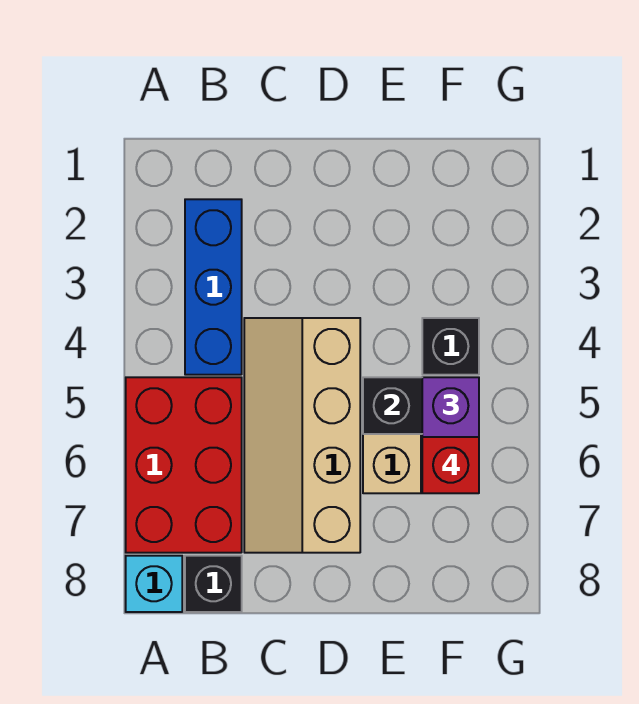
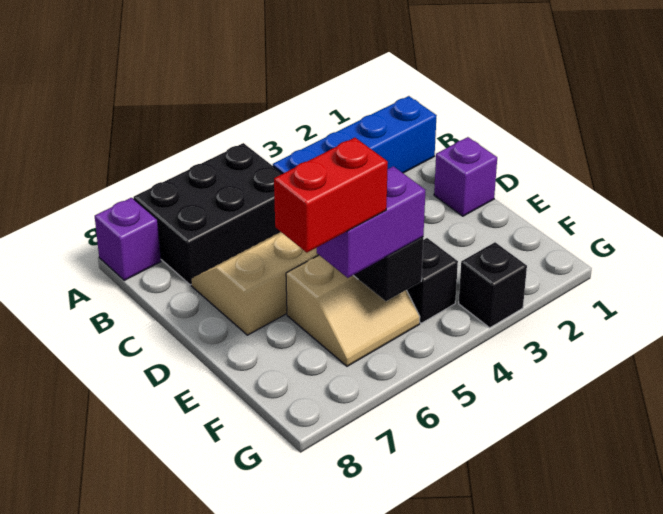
red 2x3 brick [126,377,242,553] -> black 2x3 brick [134,143,282,285]
cyan 1x1 brick [126,556,182,612] -> purple 1x1 brick [95,198,161,280]
blue 1x3 brick [185,199,242,375] -> blue 1x4 brick [273,96,437,174]
black 1x1 brick [185,556,242,612] -> black 1x1 brick moved to [459,242,527,328]
none -> purple 1x1 brick [434,137,497,216]
red 1x1 brick [422,437,479,493] -> red 1x2 brick [274,138,388,252]

